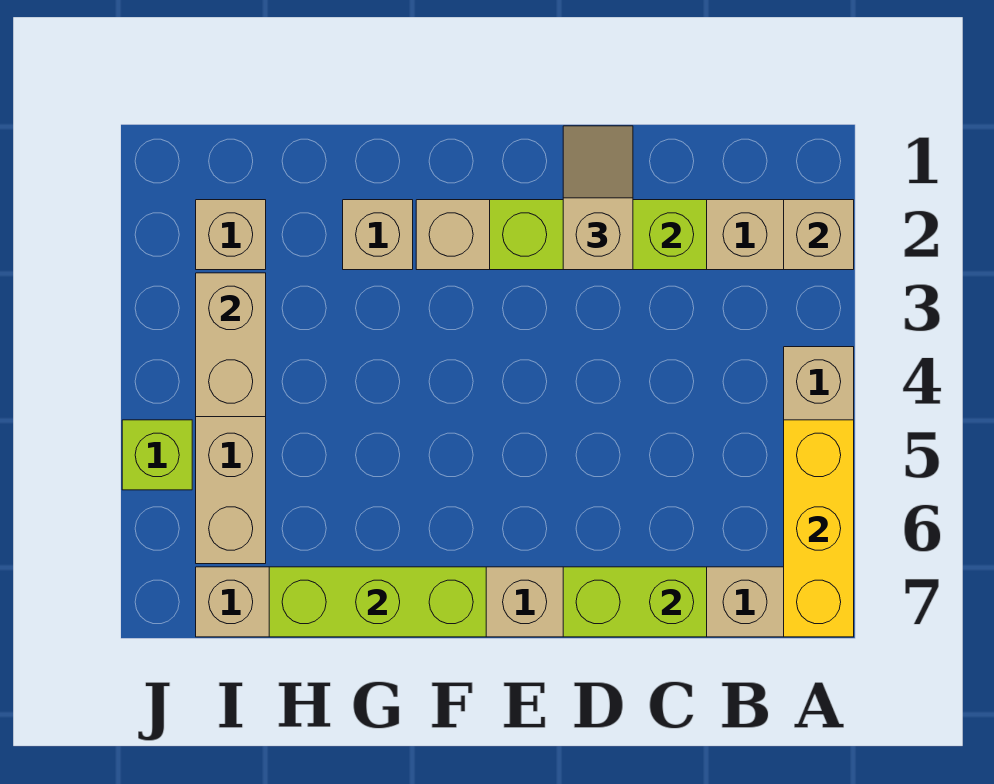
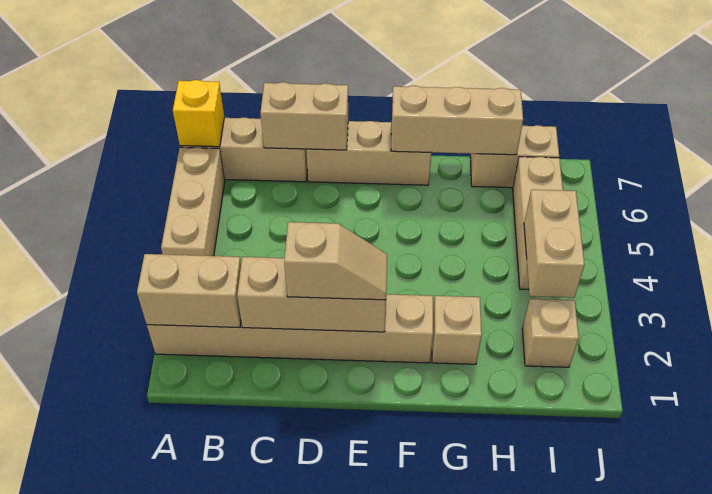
tan 1x1 brick [784,200,854,270] -> tan 1x2 brick [137,254,241,328]
yellow 1x3 brick [784,420,854,637] -> yellow 1x1 brick [173,80,224,147]
lime 1x3 brick [490,200,707,270] -> tan 1x3 brick [237,257,386,332]
lime 1x2 brick [563,567,707,637] -> tan 1x2 brick [260,82,348,150]
tan 1x2 slope [563,126,633,270] -> tan 1x2 slope turned to [284,222,387,300]
lime 1x3 brick [269,567,486,637] -> tan 1x3 brick [391,86,523,155]
lime 1x1 brick [122,420,192,490] -> none

